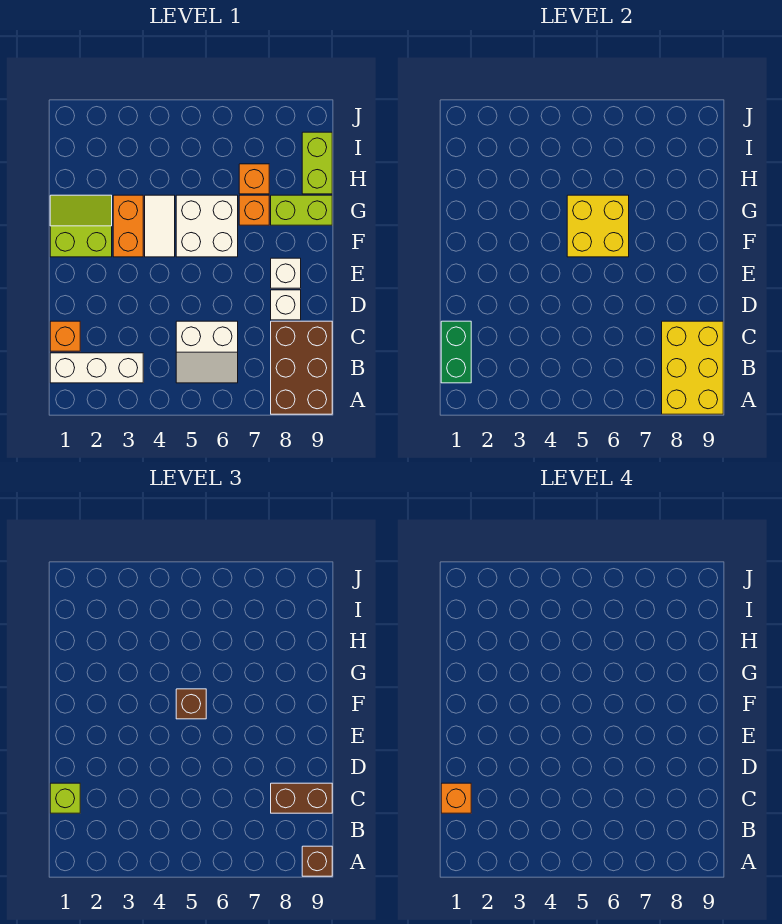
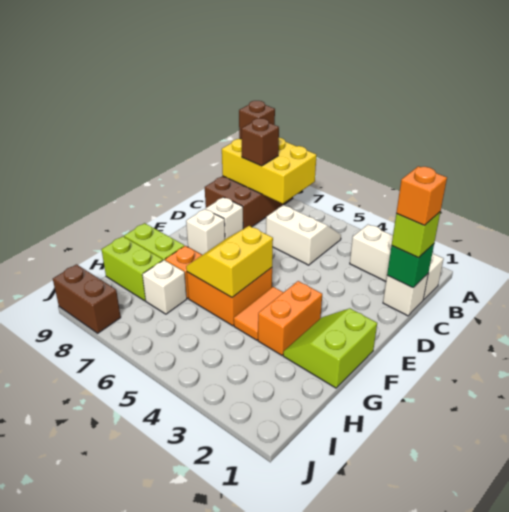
yellow 2x3 brick [662,321,723,414] -> yellow 2x3 brick turned to [222,138,316,204]
green 1x2 brick [441,321,471,383] -> green 1x1 brick [387,244,434,288]
orange 1x1 brick [50,321,80,351] -> white 1x1 brick [383,274,428,316]
brown 1x2 brick [271,783,332,813] -> brown 1x2 brick moved to [53,264,121,333]
lime 2x2 slope [50,195,112,257] -> lime 2x2 slope turned to [283,309,377,388]
white 1x2 tile [145,195,175,257] -> orange 1x2 tile [234,287,284,340]
white 2x2 brick [176,195,238,257] -> orange 2x2 brick [187,268,272,326]
yellow 2x2 brick [567,195,629,257] -> yellow 2x2 slope [186,226,273,297]
brown 1x1 brick [176,689,206,719] -> brown 1x1 brick moved to [241,118,279,166]
orange 1x1 brick [239,164,269,194] -> white 1x1 brick [142,260,187,314]
lime 1x2 brick [302,132,332,194] -> lime 1x2 brick turned to [102,236,163,301]

